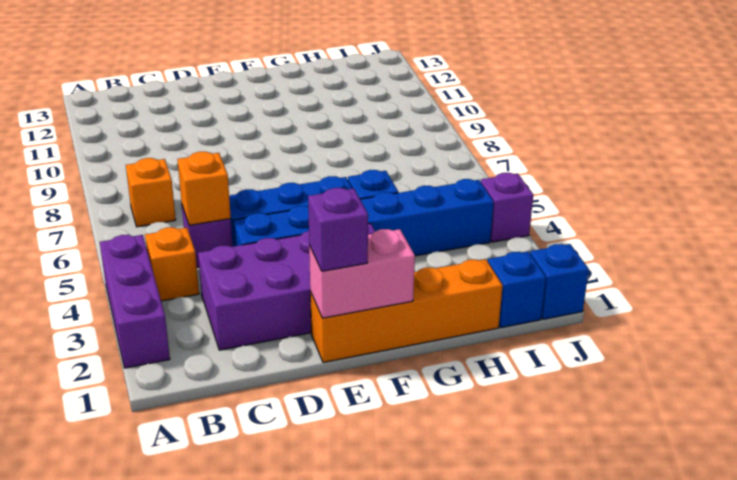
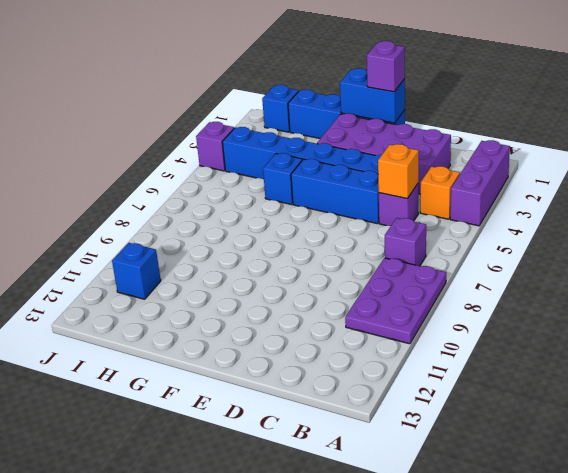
none -> purple 2x3 plate [345,258,446,344]
orange 1x1 brick [126,158,176,227] -> purple 1x1 brick [385,218,426,266]
orange 1x4 brick [310,259,503,363] -> blue 1x4 brick [288,89,405,139]
pink 1x2 brick [309,229,415,318] -> blue 1x2 brick [340,68,405,123]
blue 1x1 brick [530,244,589,319] -> blue 1x1 brick moved to [112,243,161,299]

